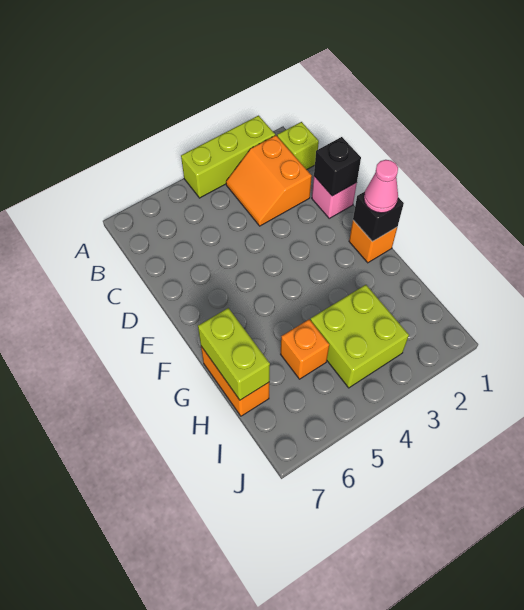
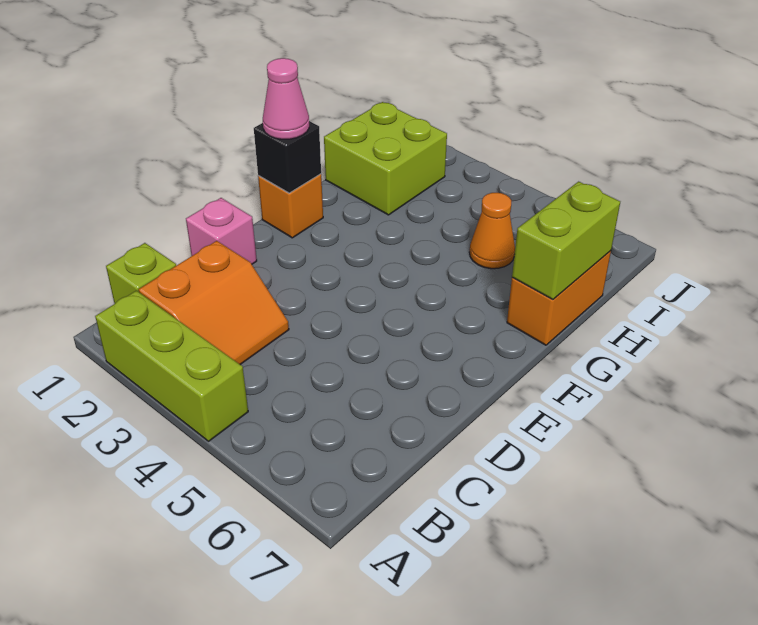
black 1x1 brick [314,137,361,196] -> none
lime 2x2 brick [310,285,409,388] -> lime 2x2 brick moved to [324,102,447,215]
orange 1x1 brick [281,319,329,379] -> orange 1x1 cone [469,193,515,269]

